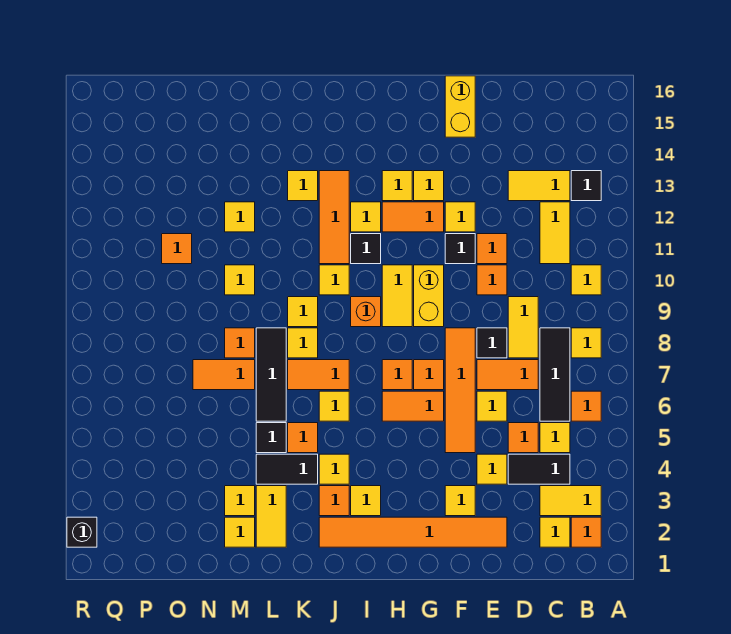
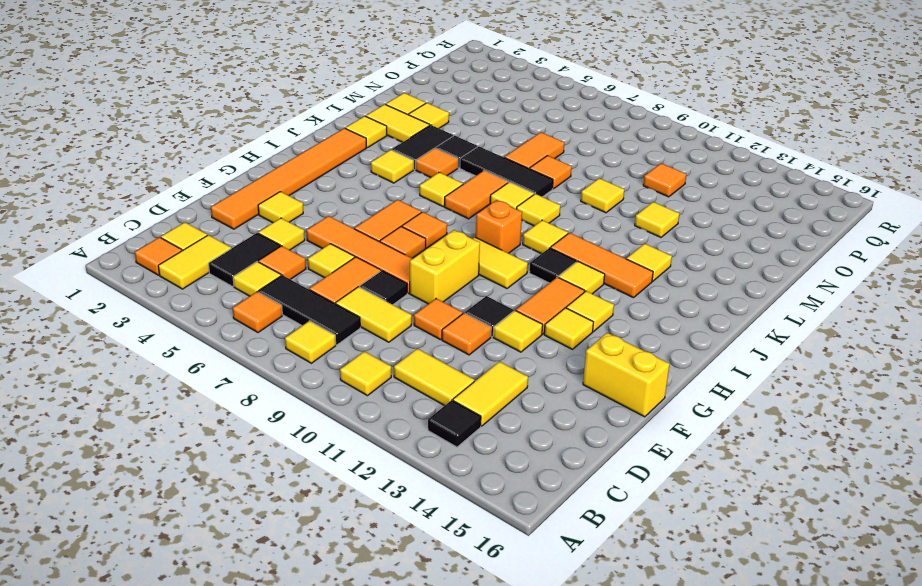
yellow 1x2 brick [414,265,444,327] -> yellow 1x2 brick turned to [410,230,480,304]
yellow 1x1 tile [351,486,381,516] -> yellow 1x1 tile moved to [345,116,387,148]
orange 1x1 tile [319,486,349,516] -> none
black 1x1 brick [67,517,97,547] -> none

